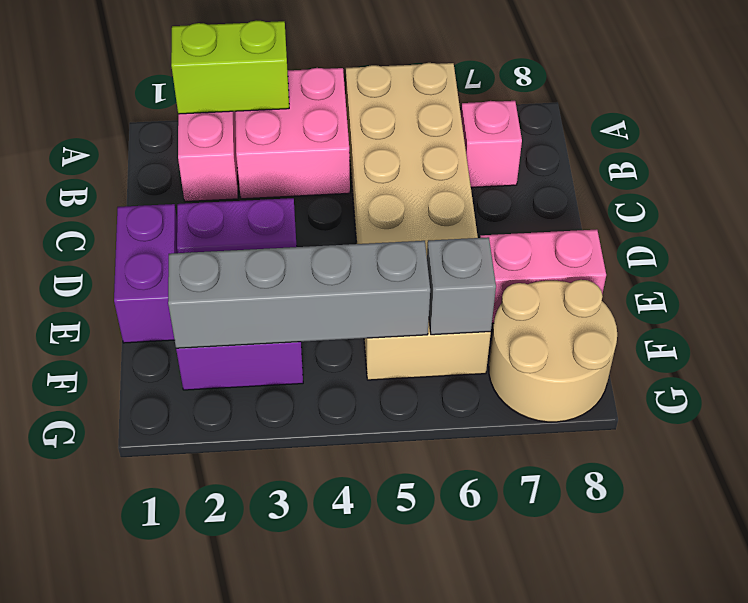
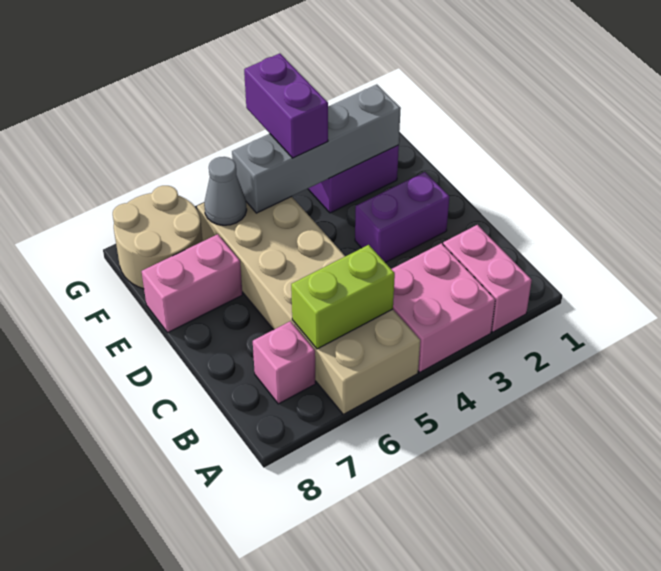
lime 1x2 brick [171,21,289,114] -> lime 1x2 brick moved to [291,245,395,349]
purple 1x2 brick [114,204,178,343] -> purple 1x2 brick moved to [244,53,328,158]
grey 1x1 brick [427,237,496,335] -> grey 1x1 cone [204,157,247,225]

